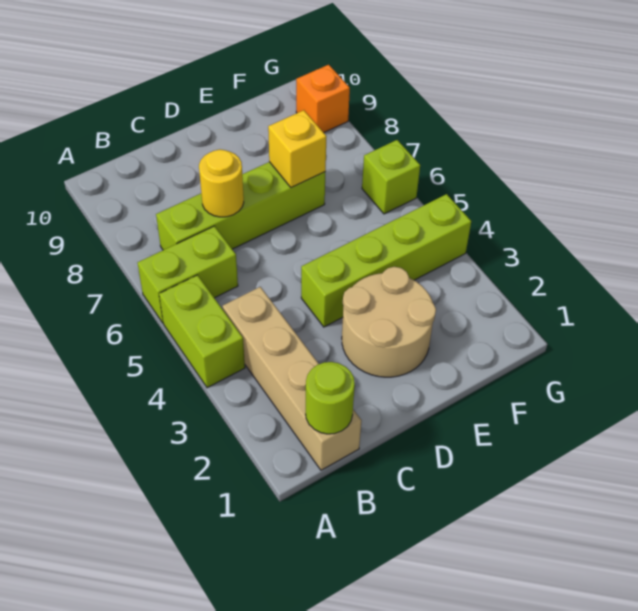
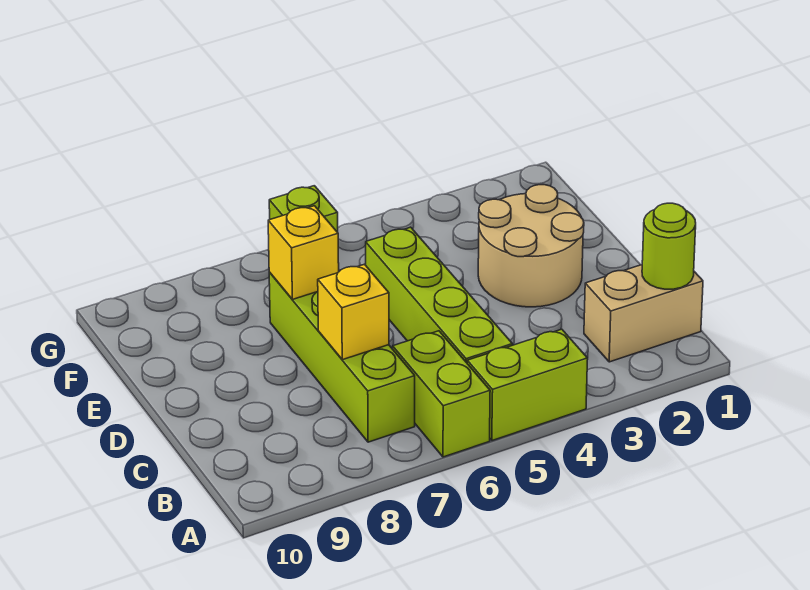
tan 1x4 brick [223,287,361,470] -> tan 1x2 brick [584,265,703,362]
yellow 1x1 round brick [199,149,244,217] -> yellow 1x1 brick [318,264,389,360]
lime 1x4 brick [301,194,471,327] -> lime 1x4 brick moved to [366,227,512,363]
orange 1x1 brick [296,65,350,133] -> none

